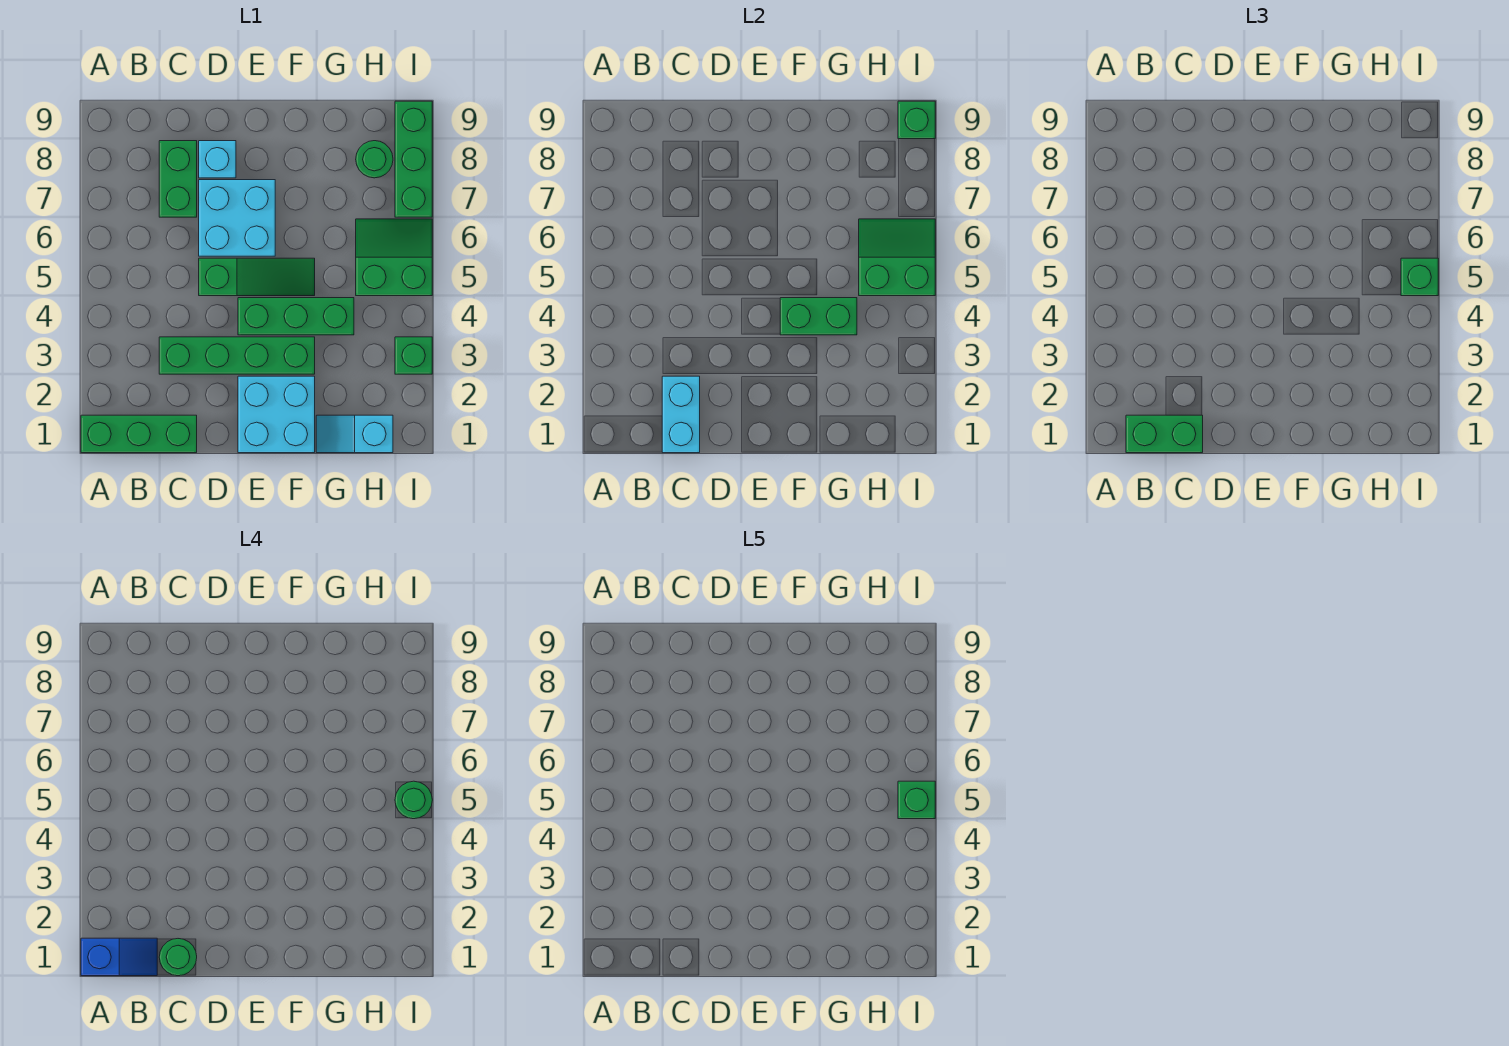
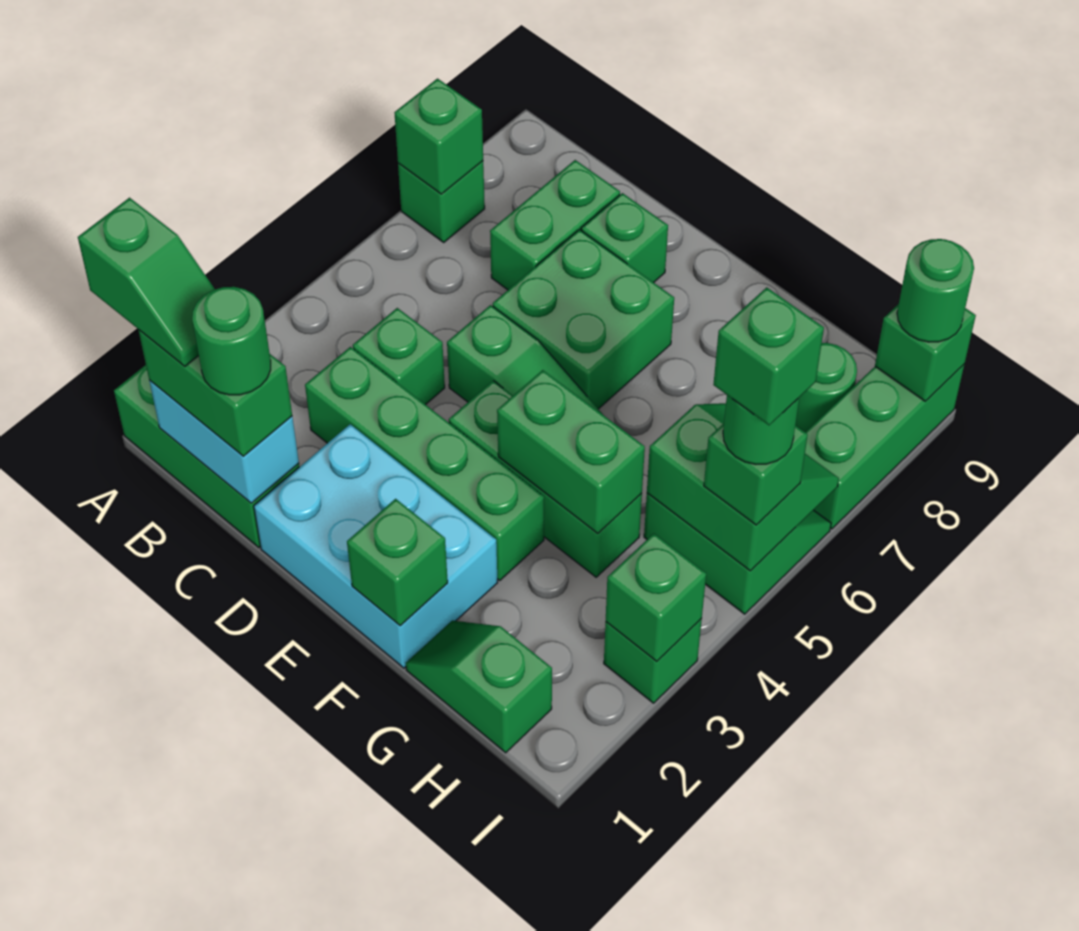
blue 1x2 slope [81,938,157,976] -> green 1x2 slope [78,198,215,366]
none -> green 1x1 brick [398,161,485,242]
none -> green 1x1 brick [394,79,483,194]
cyan 1x2 brick [662,376,700,453] -> cyan 1x2 brick turned to [149,380,299,503]
none -> green 1x1 brick [353,308,445,405]
cyan 2x2 brick [199,180,275,256] -> green 2x2 brick [493,230,674,409]
cyan 1x1 brick [199,141,236,178] -> green 1x1 brick [581,193,668,283]
cyan 2x2 brick [238,376,315,453] -> cyan 2x3 brick [254,424,498,668]
none -> green 1x1 brick [347,499,448,626]
cyan 1x2 slope [316,415,393,453] -> green 1x2 slope [406,621,552,753]
none -> green 1x1 brick [606,534,706,662]
none -> green 1x1 round brick [897,239,974,342]

